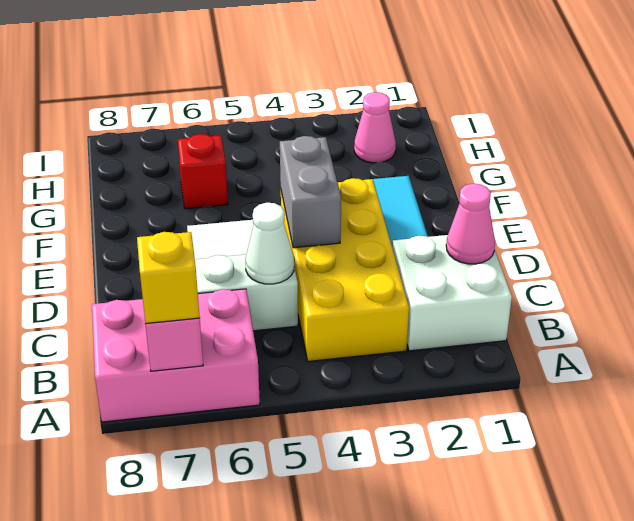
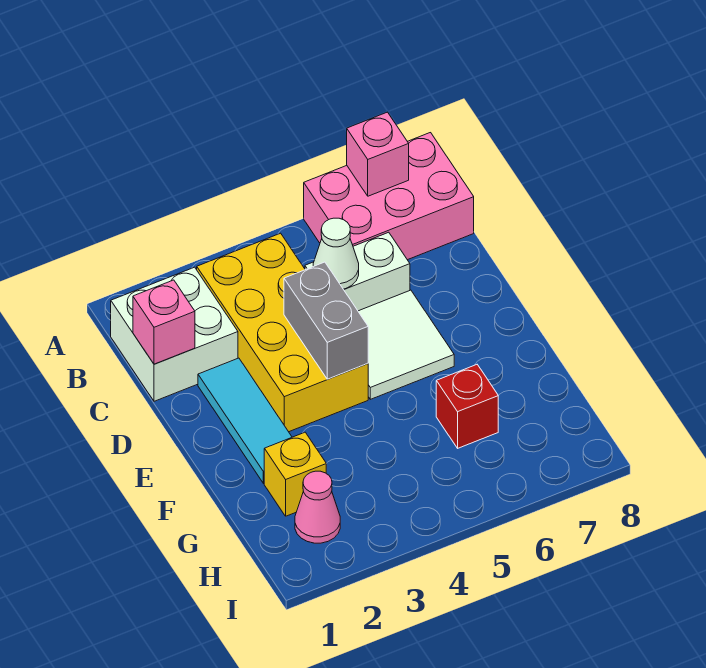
yellow 1x1 brick [137,232,200,324] -> yellow 1x1 brick moved to [264,432,326,516]
pink 1x1 cone [446,184,495,264] -> pink 1x1 brick [133,280,195,364]

